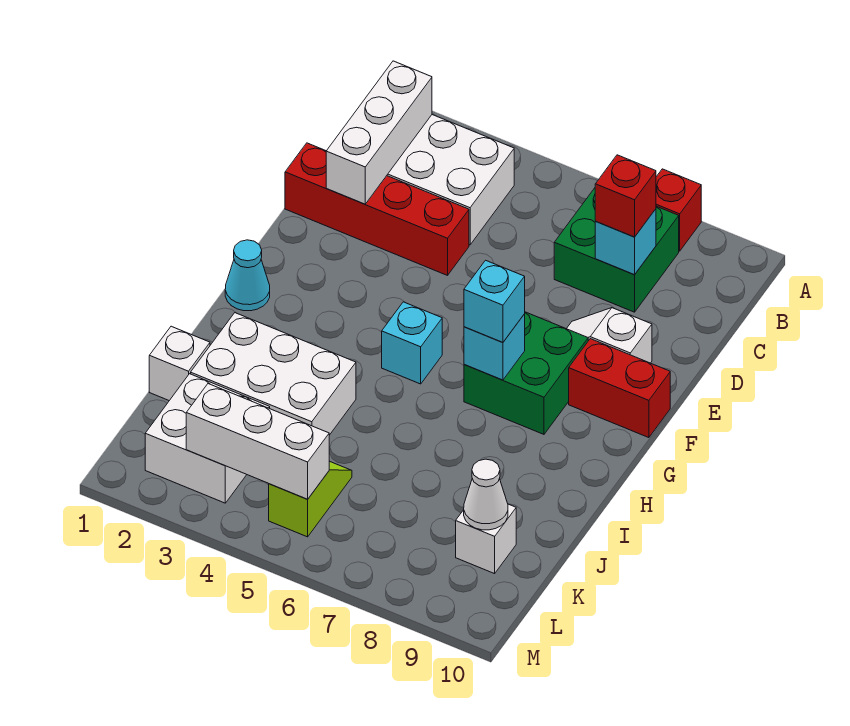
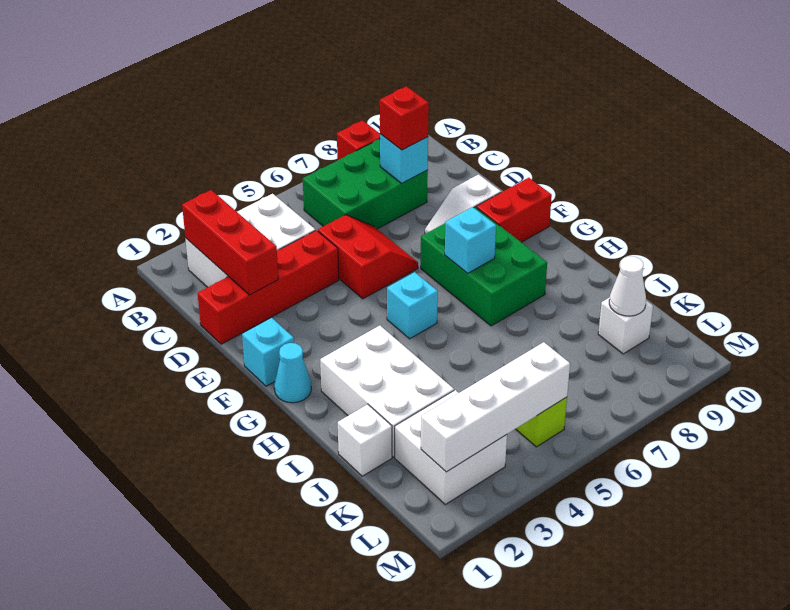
white 1x3 brick [326,61,432,204] -> red 1x3 brick [182,190,278,295]
green 2x2 brick [554,188,679,312] -> green 2x3 brick [303,139,428,229]
none -> red 2x2 slope [318,215,418,299]
green 2x2 brick [464,312,588,434] -> green 2x3 brick [421,207,547,326]
cyan 1x1 brick [464,260,525,343] -> cyan 1x1 brick moved to [242,318,294,386]
white 2x3 brick [191,313,356,435] -> white 2x3 brick turned to [320,325,454,457]
white 1x3 brick [186,384,329,499] -> white 1x4 brick [421,342,570,472]

